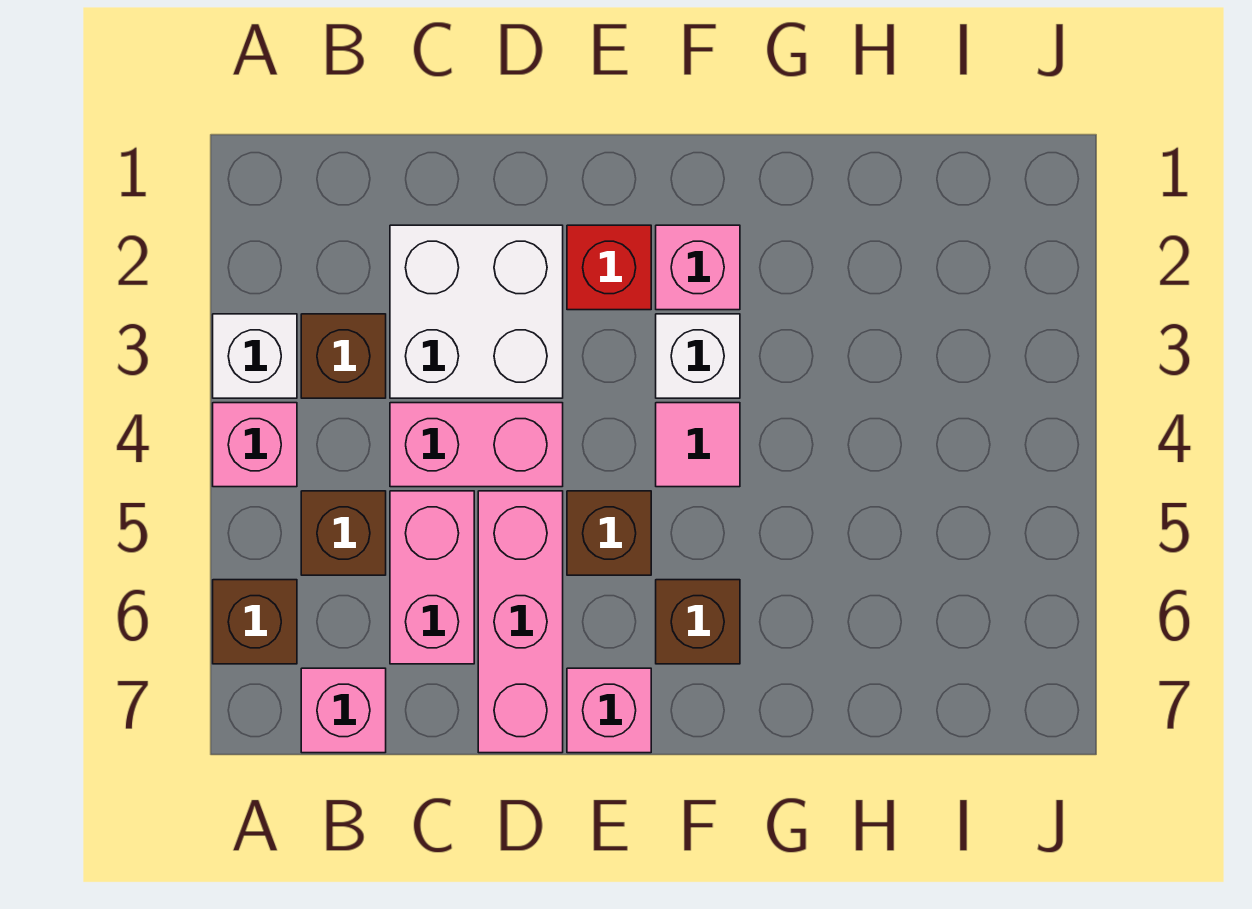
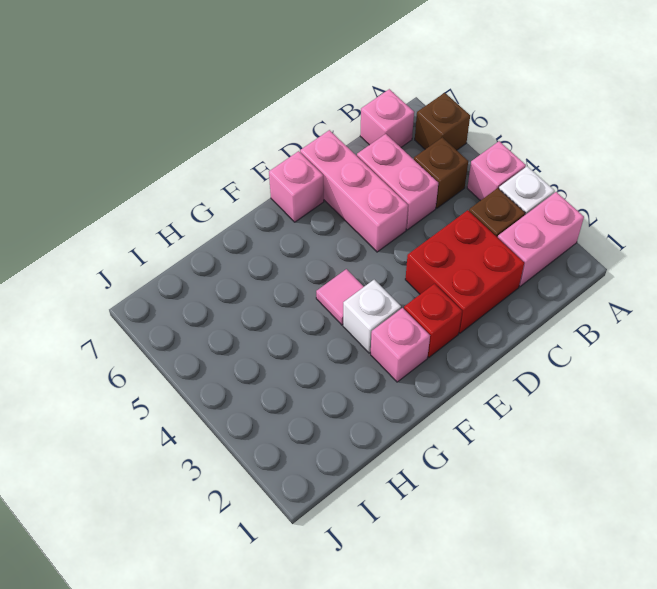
white 2x2 brick [390,225,563,398] -> red 2x2 brick [405,210,524,333]
pink 1x2 brick [390,403,563,487] -> pink 1x2 brick moved to [498,192,584,287]
brown 1x1 brick [567,491,651,575] -> none
brown 1x1 brick [656,580,740,664] -> none

